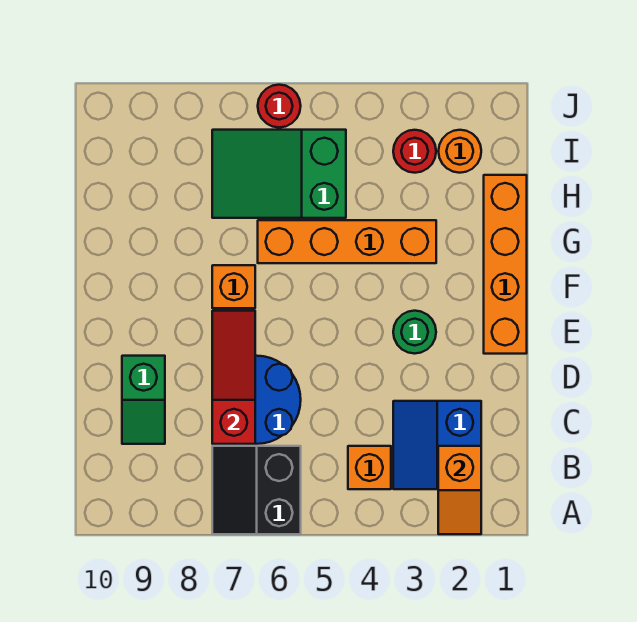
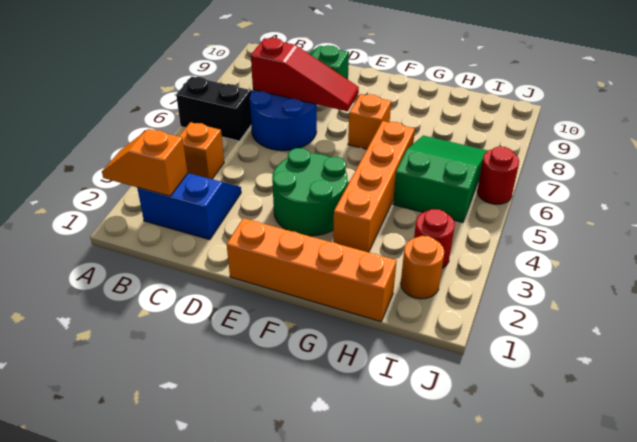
green 1x1 round brick [393,311,436,354] -> green 2x2 round brick [272,148,347,236]

